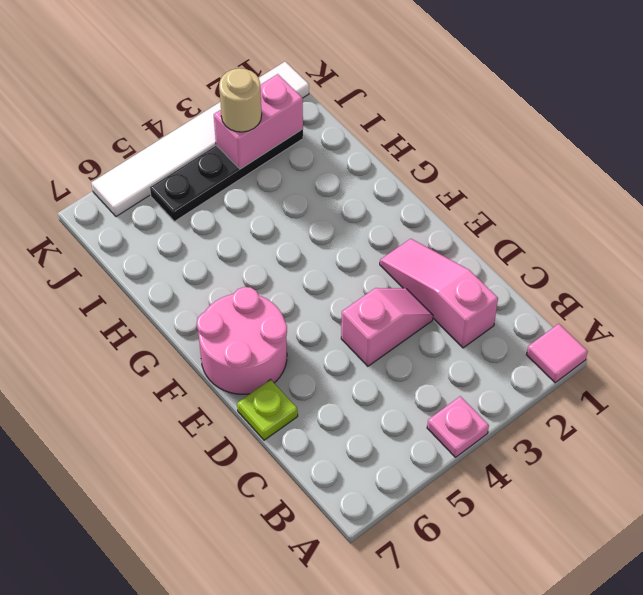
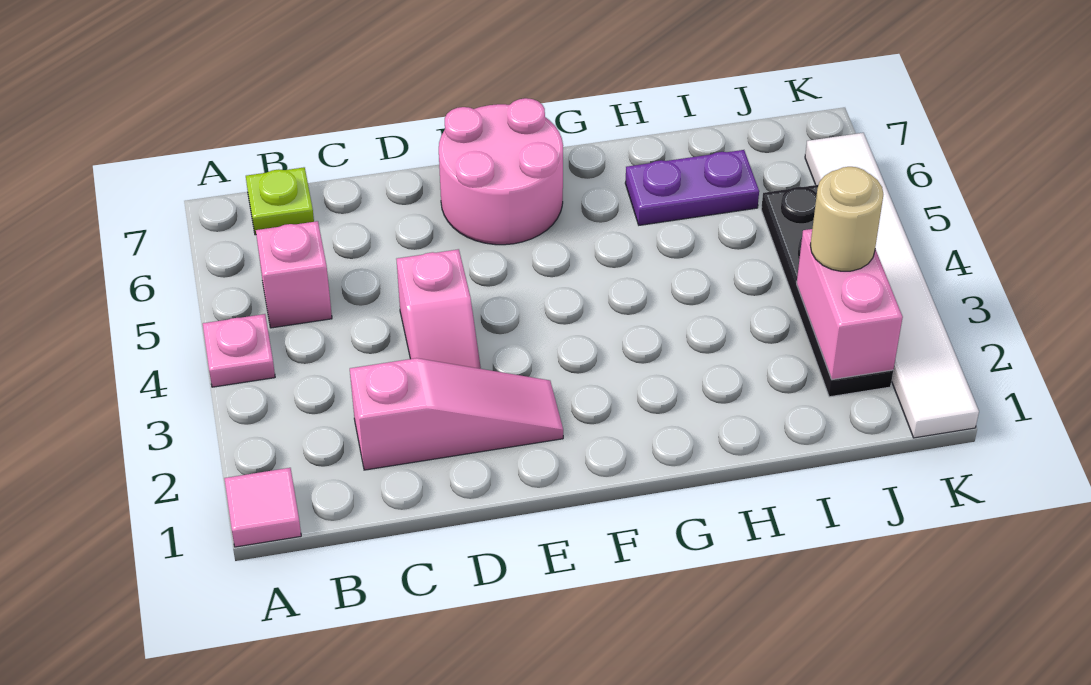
none -> pink 1x1 brick [256,221,332,328]
lime 1x1 plate [237,380,298,440] -> lime 1x1 plate moved to [246,167,314,235]
none -> purple 1x2 plate [625,150,759,225]

